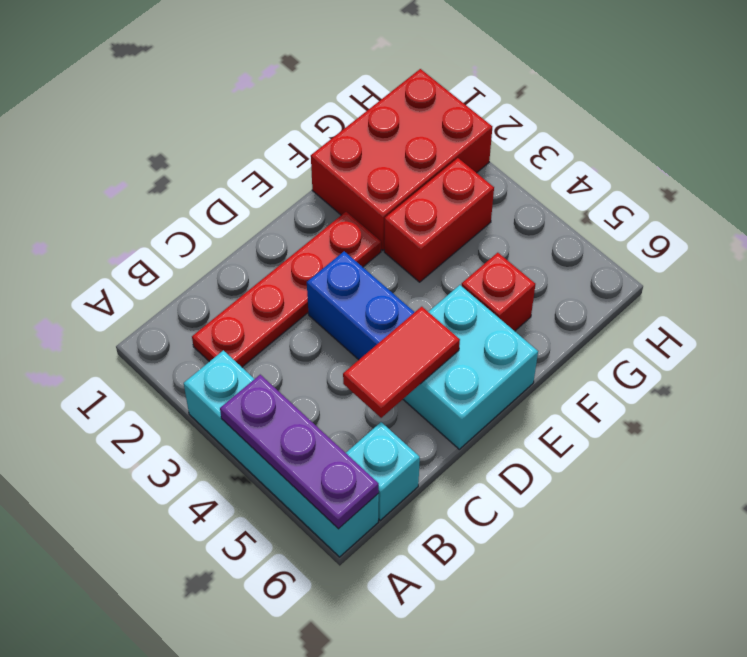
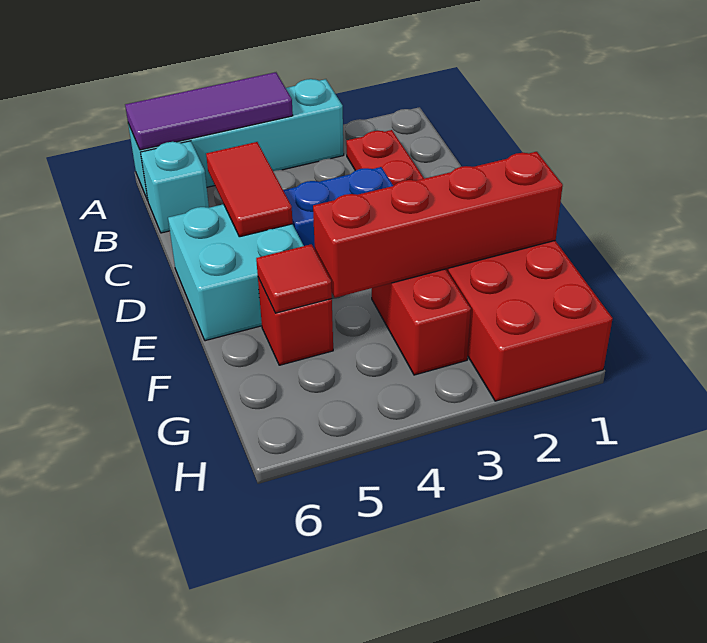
purple 1x3 plate [220,375,379,529] -> purple 1x3 tile [125,72,293,150]
none -> red 1x4 brick [313,152,563,298]
none -> red 1x1 tile [256,244,332,313]

